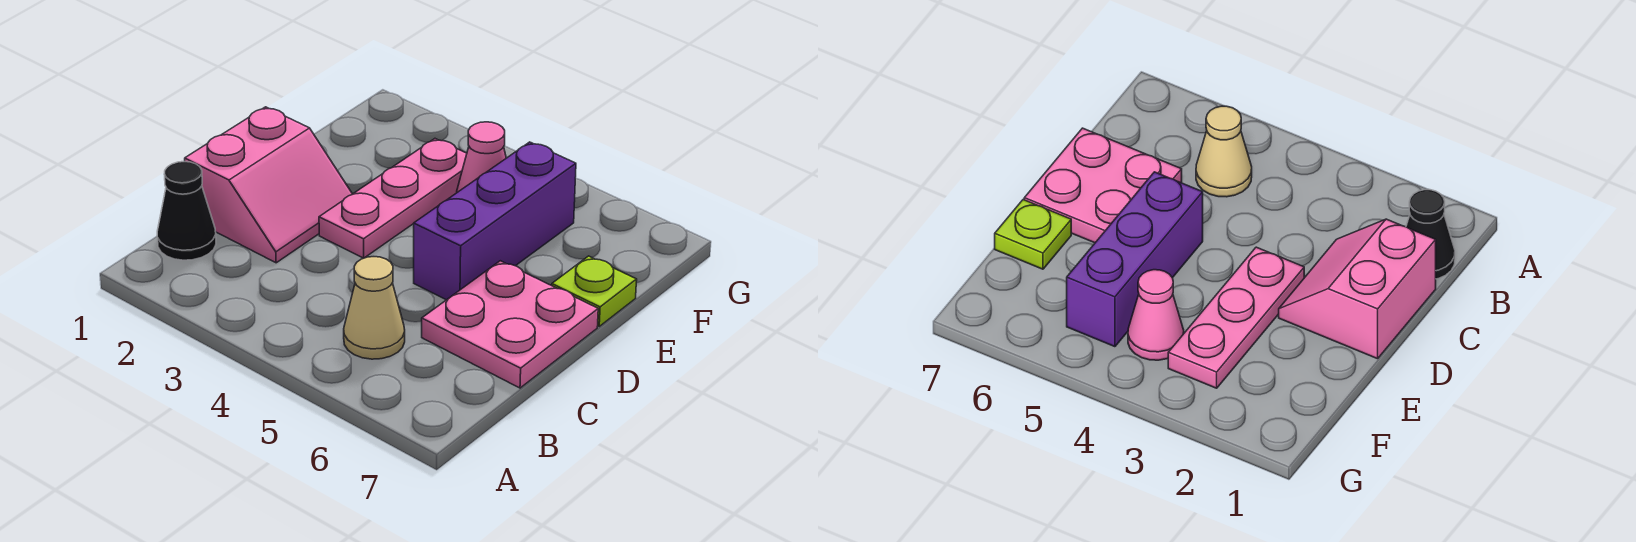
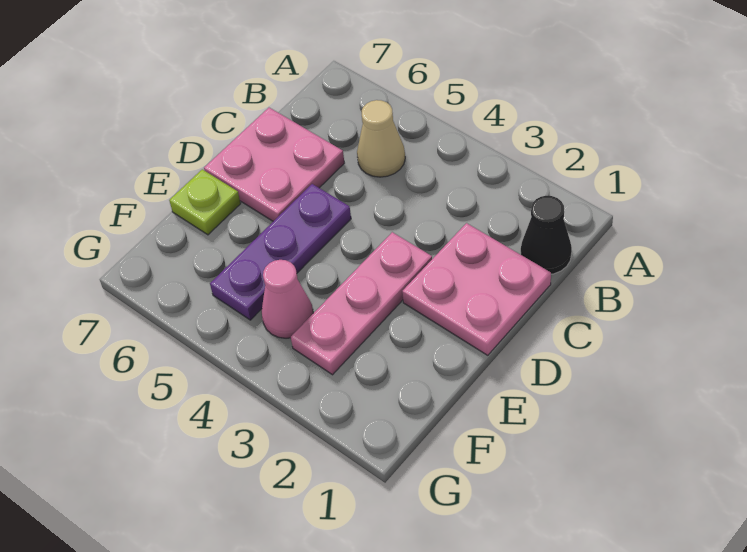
pink 2x2 slope [185,107,352,263] -> pink 2x2 plate [402,223,551,355]
purple 1x3 brick [414,142,576,300] -> purple 1x3 plate [210,184,351,320]

